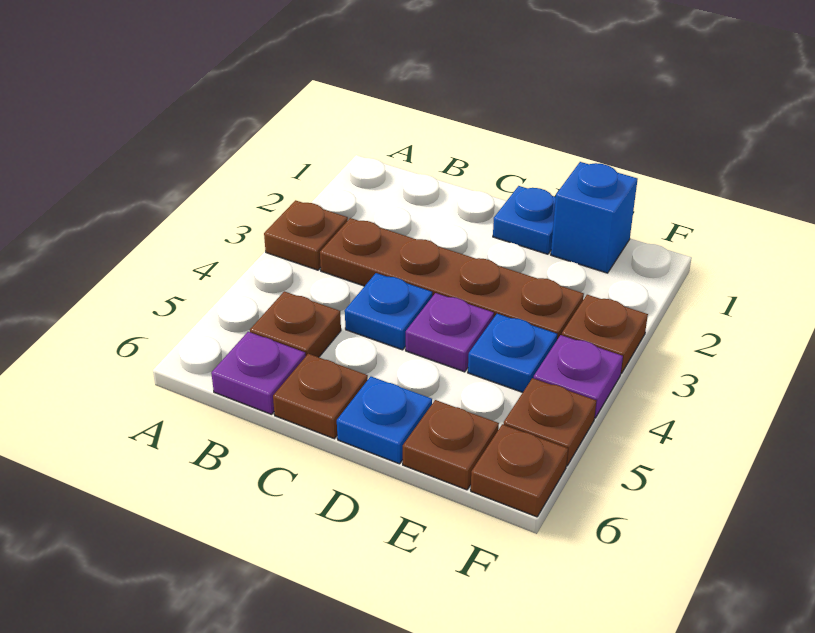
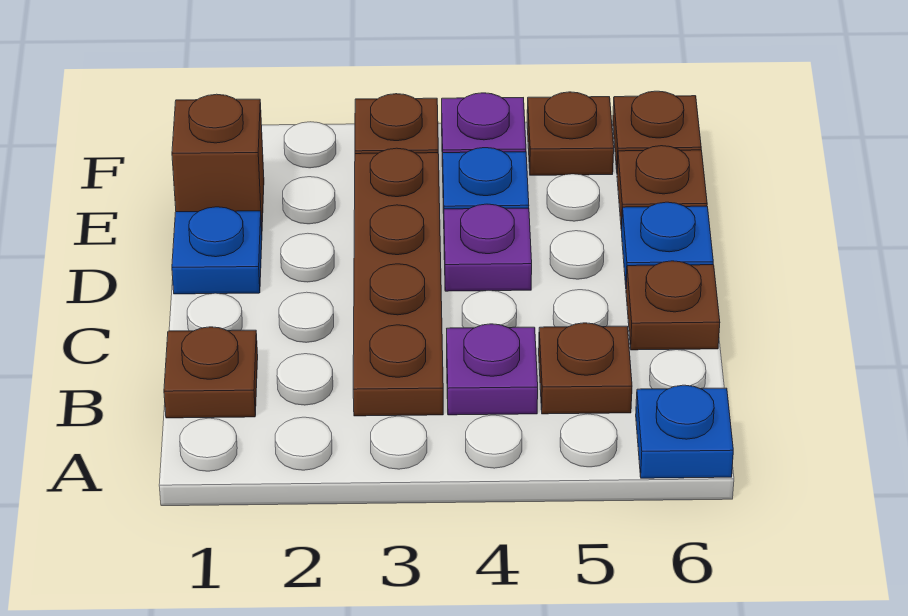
brown 1x1 plate [264,200,348,270] -> brown 1x1 plate moved to [164,327,258,418]
purple 1x1 plate [211,332,306,414] -> purple 1x1 plate moved to [447,324,538,415]
blue 1x1 plate [345,273,432,350] -> blue 1x1 plate moved to [636,385,733,478]
blue 1x1 brick [551,162,638,273] -> brown 1x1 brick [172,94,264,227]

